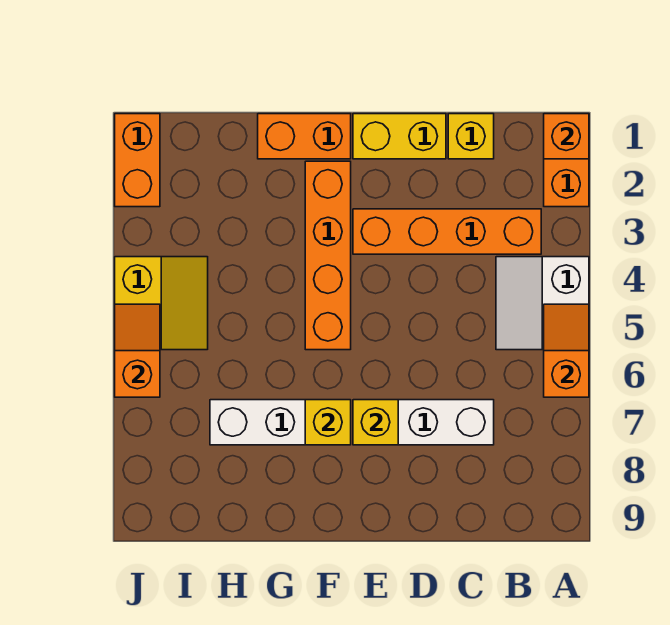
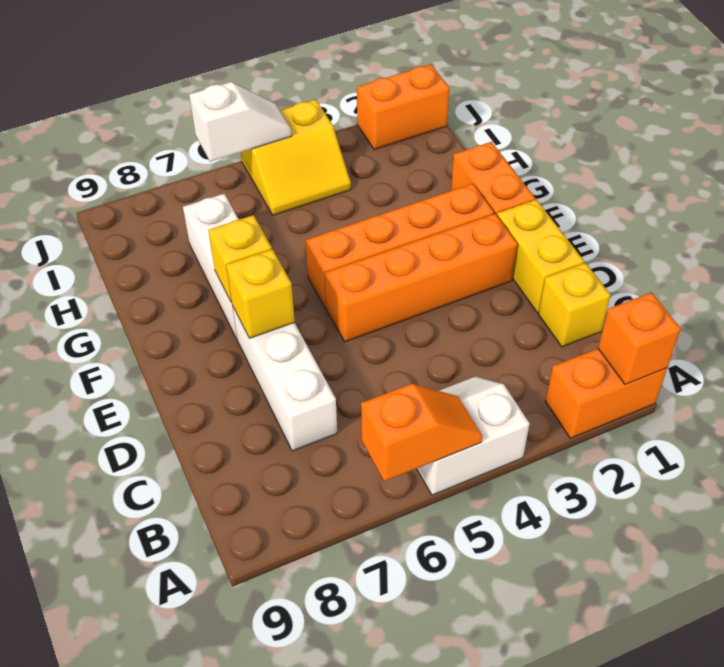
orange 1x4 brick [353,209,541,254] -> orange 1x4 brick turned to [324,214,517,342]
orange 1x2 slope [115,304,160,397] -> white 1x2 slope [189,82,292,162]

